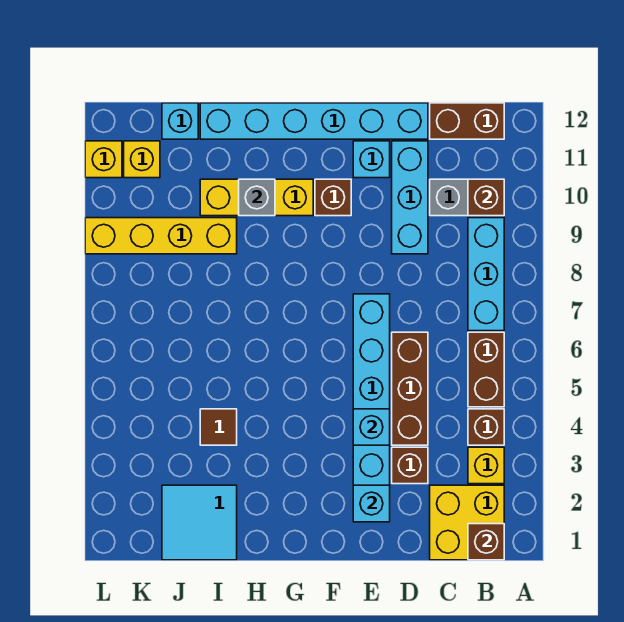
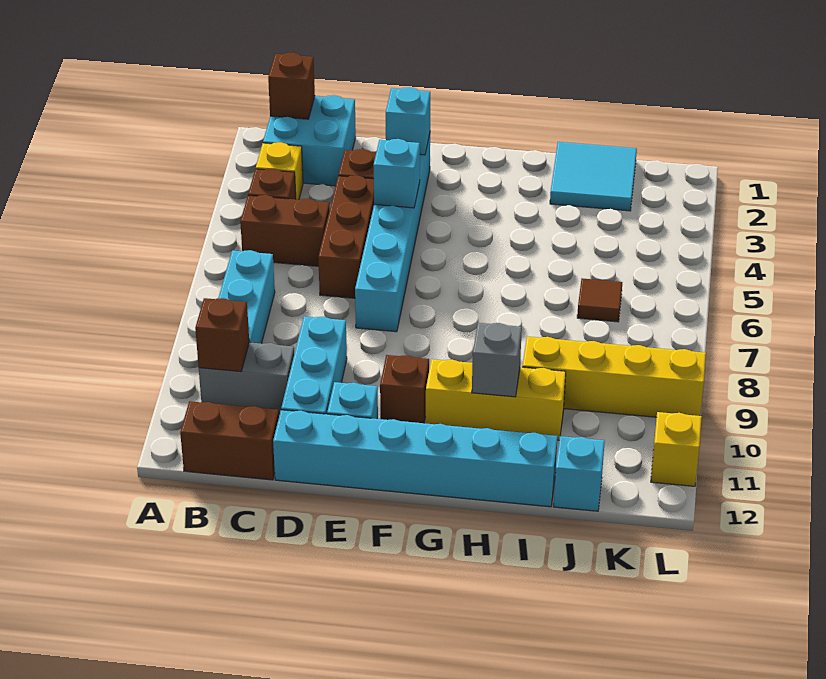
yellow 2x2 brick [430,485,504,560] -> cyan 2x2 brick [263,95,356,186]
brown 1x2 brick [468,332,504,407] -> brown 1x2 brick turned to [240,195,330,266]
brown 1x1 tile [200,409,237,445] -> brown 1x1 tile moved to [577,278,622,322]
yellow 1x1 brick [124,141,160,178] -> none

